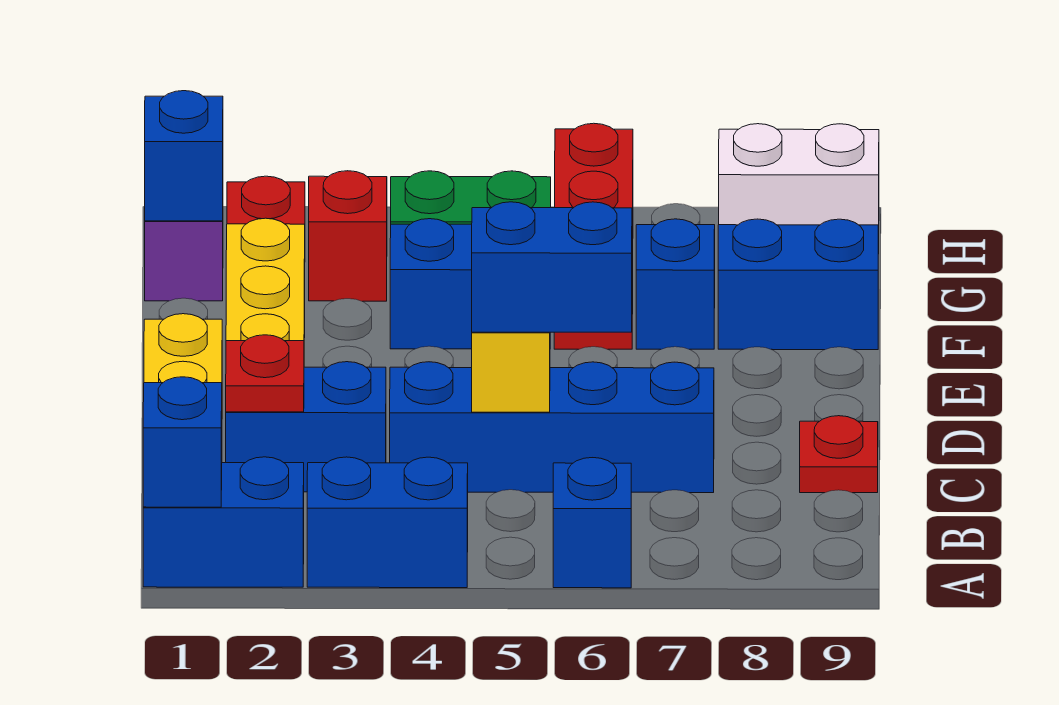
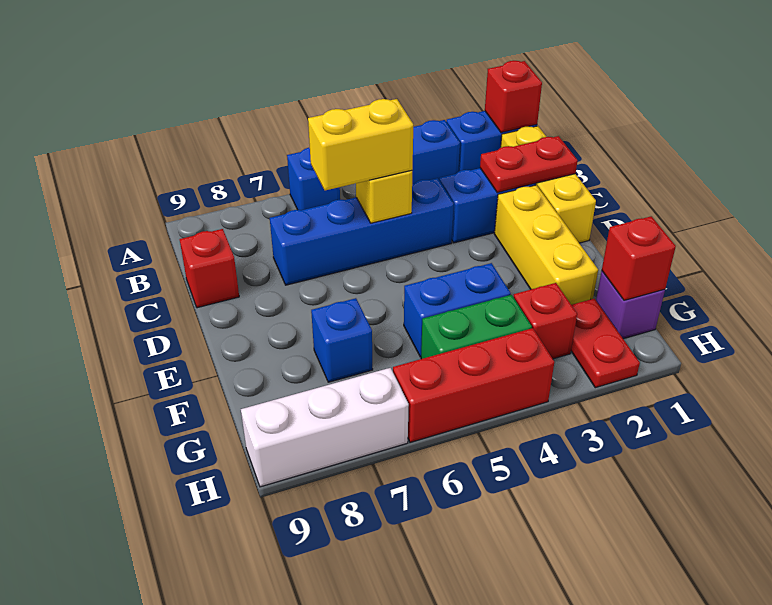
blue 1x1 brick [143,377,222,507] -> red 1x1 brick [485,61,542,133]
red 1x1 plate [226,335,304,412] -> red 1x2 plate [480,136,578,193]
blue 1x2 brick [472,202,632,332] -> yellow 1x2 brick [308,99,413,190]
red 1x1 plate [800,416,878,493] -> red 1x1 brick [180,229,239,308]
red 1x3 brick [554,123,633,349] -> red 1x3 brick turned to [393,328,554,442]
blue 1x2 brick [718,219,878,350] -> none
blue 1x1 brick [145,91,223,221] -> red 1x1 brick [602,216,676,301]
white 1x2 brick [719,124,879,254] -> white 1x3 brick [241,368,409,487]

